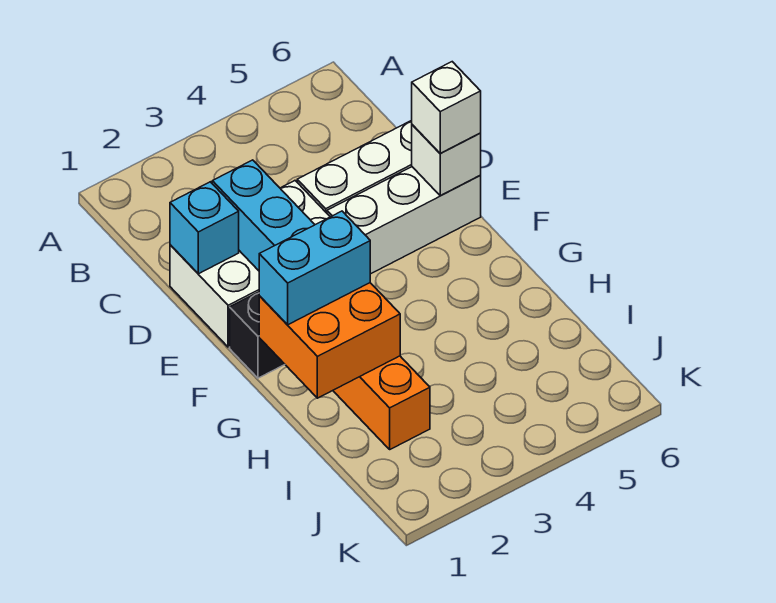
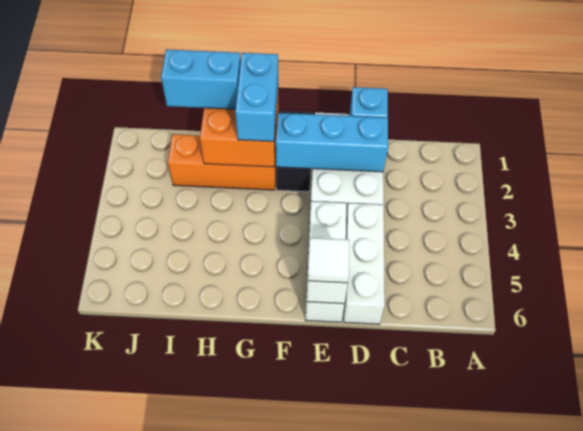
white 1x1 brick [412,62,481,153] -> white 1x1 tile [307,238,349,283]
none -> cyan 1x2 brick [161,49,241,109]

